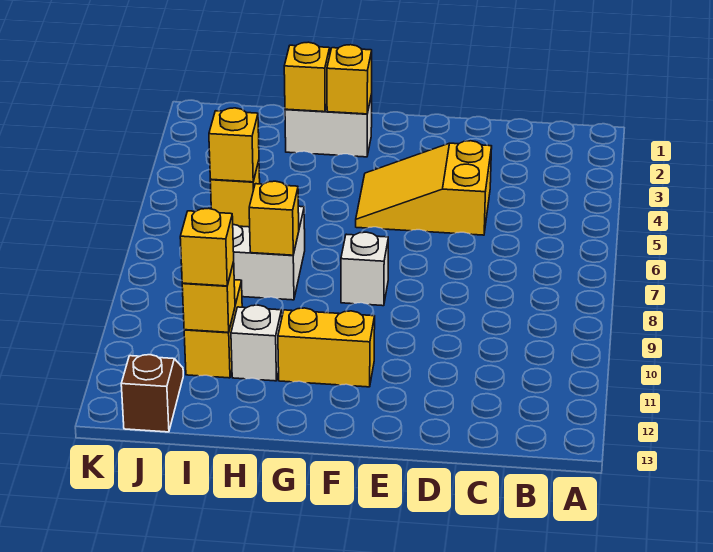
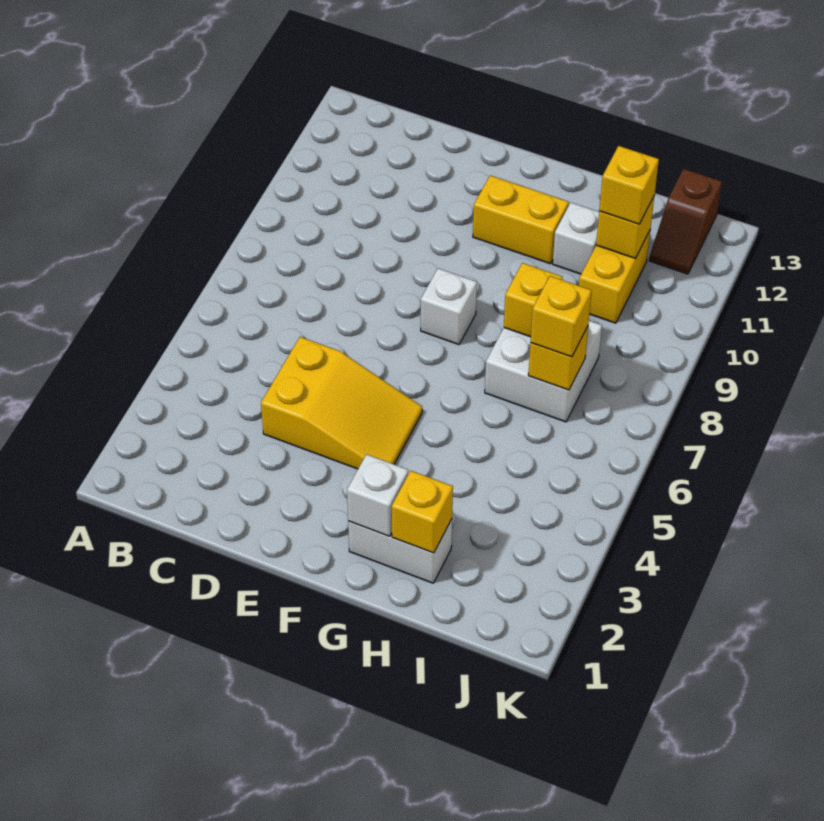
yellow 1x1 brick [327,45,372,114] -> white 1x1 brick [347,454,408,536]

